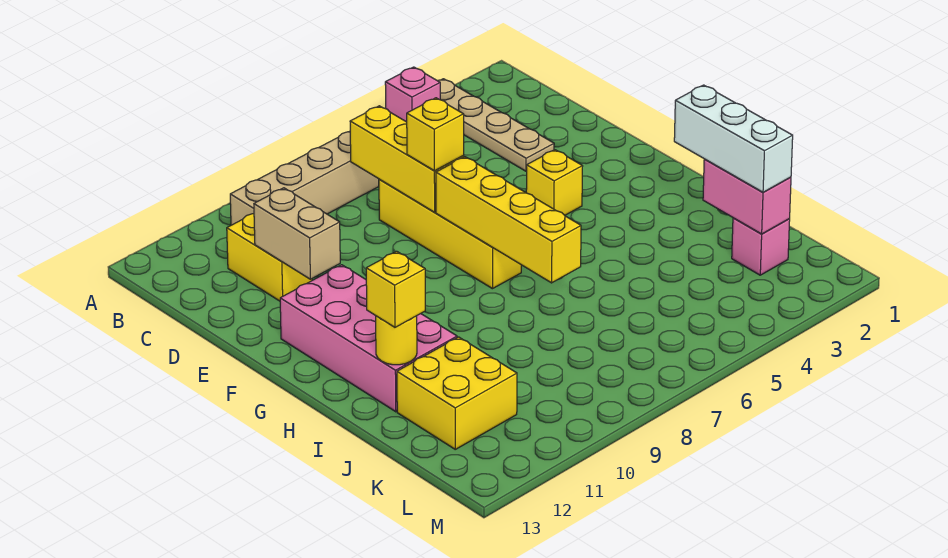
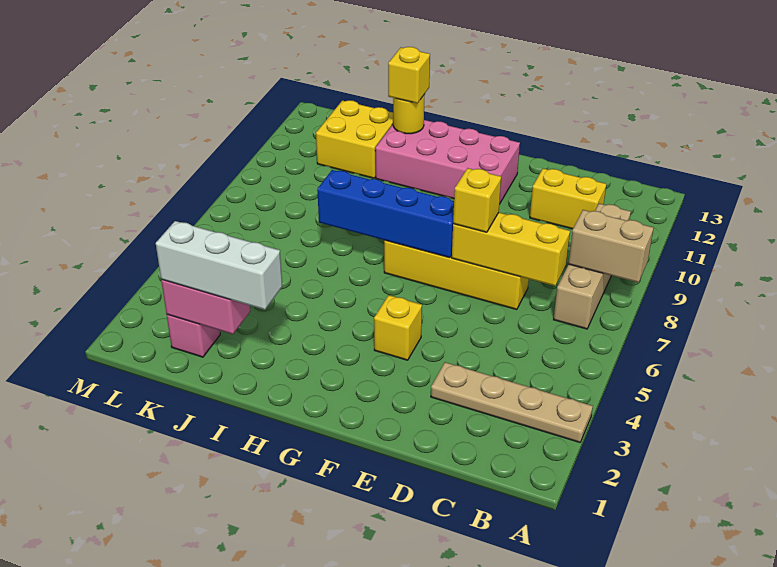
pink 1x1 brick [385,67,440,122] -> none
tan 1x2 brick [254,188,340,279] -> tan 1x2 brick moved to [568,210,654,283]
yellow 1x4 brick [436,157,581,283] -> blue 1x4 brick [317,170,454,258]

